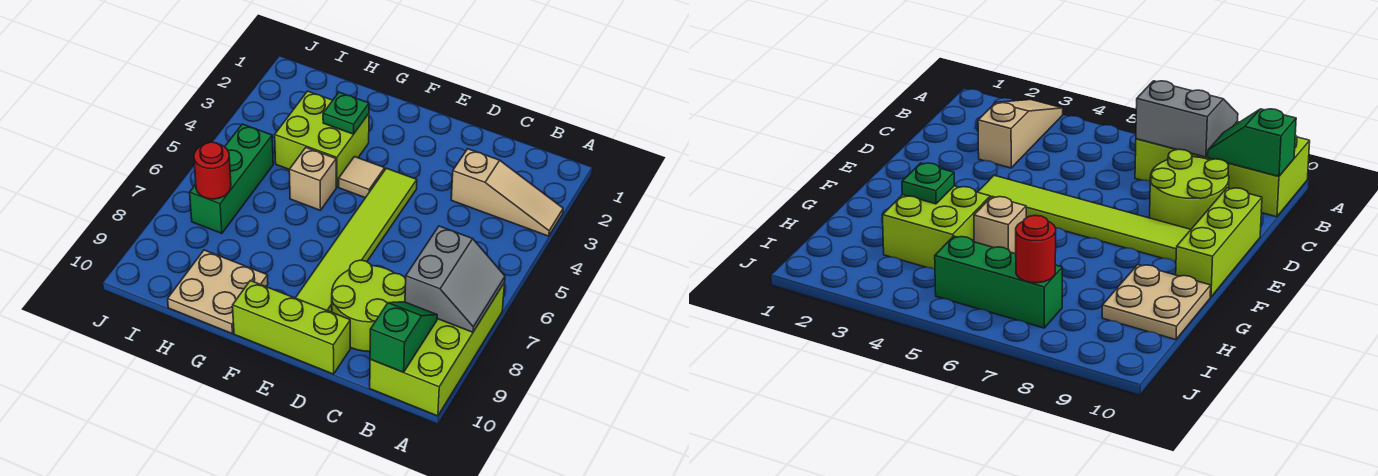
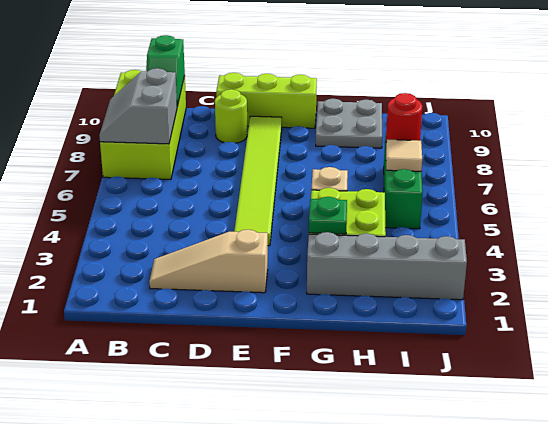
tan 1x3 slope [451,149,563,236] -> tan 1x3 slope moved to [149,230,268,293]
lime 2x2 round brick [332,260,406,351] -> lime 1x1 round brick [215,89,247,143]
tan 1x1 tile [339,157,385,198] -> tan 1x1 tile moved to [386,140,422,171]
none -> grey 1x4 brick [307,232,467,300]
tan 2x2 plate [168,250,268,333] -> grey 2x2 plate [316,99,382,148]

